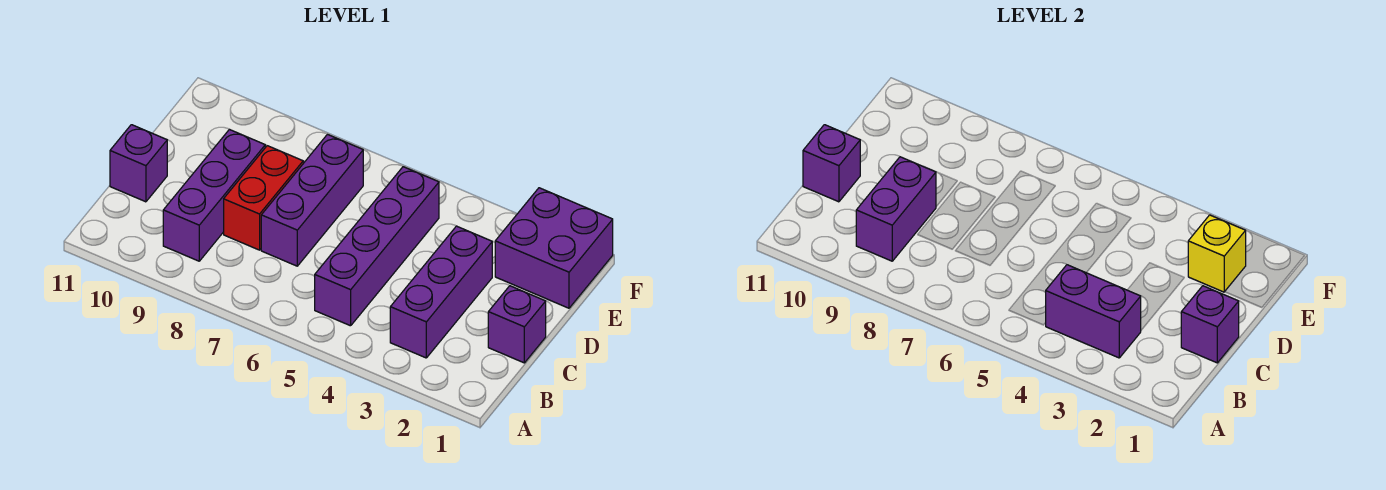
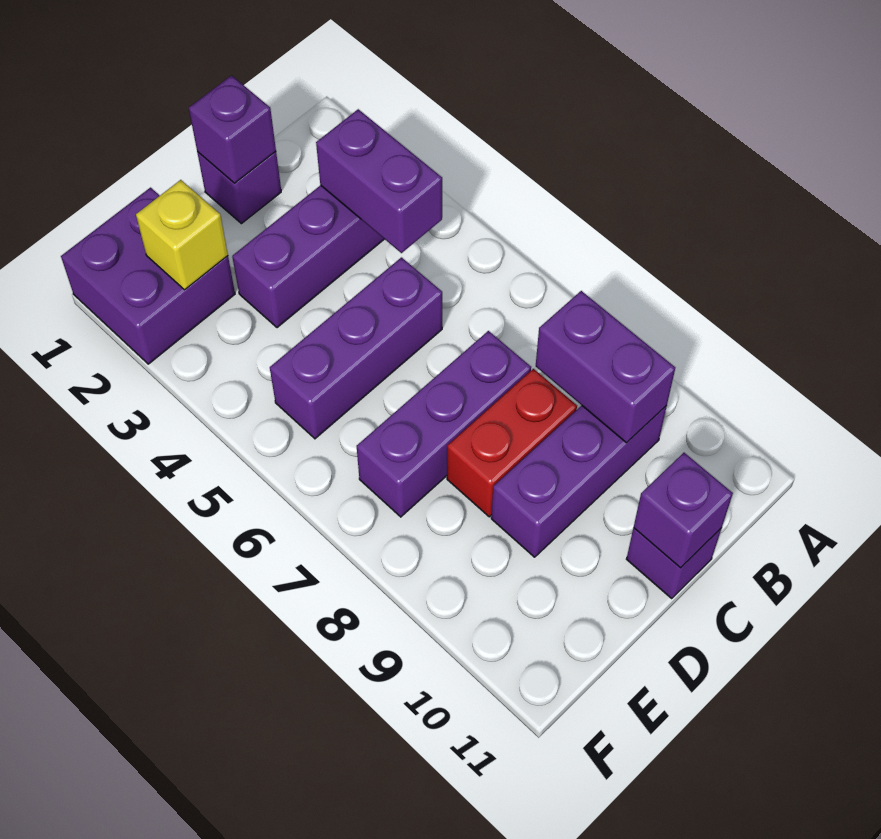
purple 1x4 brick [315,167,439,326] -> purple 1x3 brick [270,257,442,439]
purple 1x2 brick [856,157,936,261] -> purple 1x2 brick turned to [536,291,675,443]

